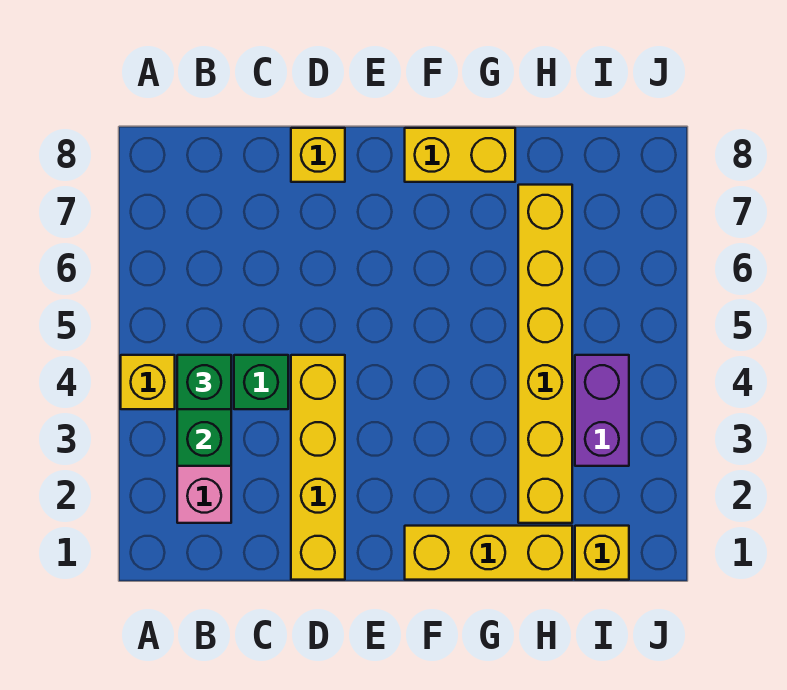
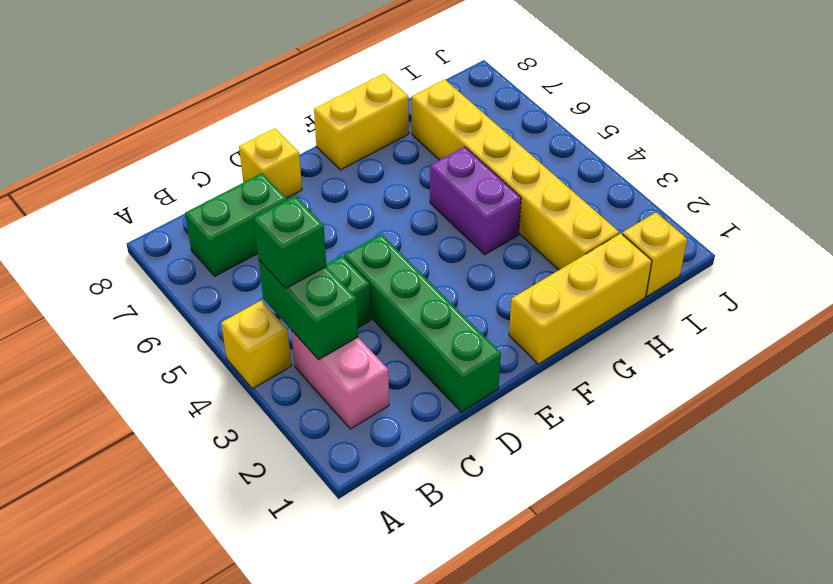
none -> green 1x2 brick [185,173,287,276]
yellow 1x4 brick [291,355,345,580] -> green 1x4 brick [344,234,501,412]
purple 1x2 brick [575,355,629,466] -> purple 1x2 brick moved to [430,147,521,254]

